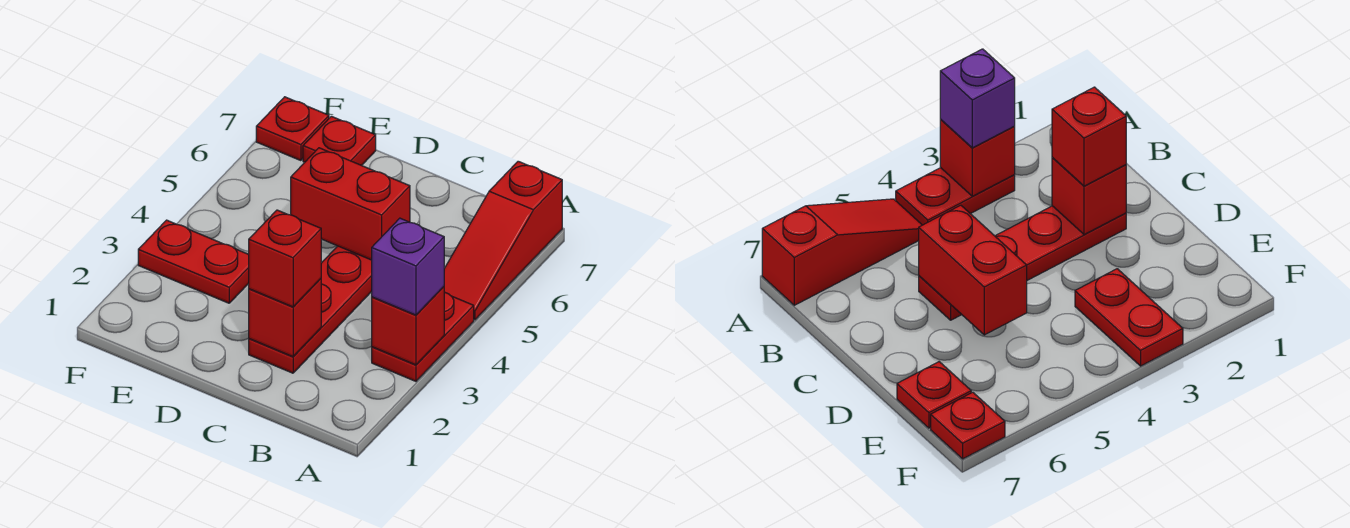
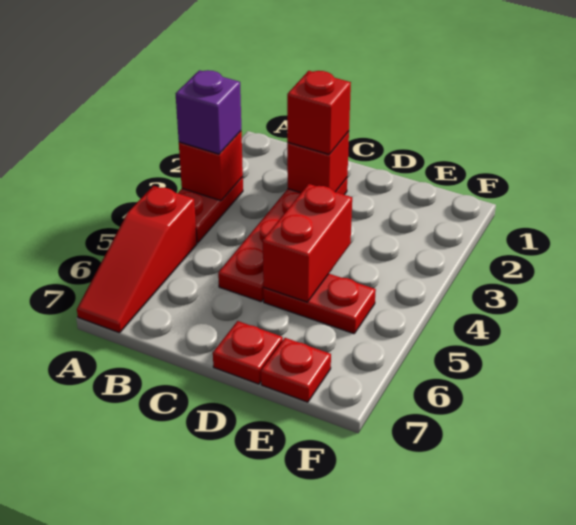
red 1x3 slope [444,161,562,320] -> red 1x3 slope turned to [77,186,197,333]
red 1x2 brick [291,148,410,260] -> red 1x2 brick turned to [263,184,352,302]
red 1x2 plate [138,220,249,303] -> red 1x2 plate moved to [263,274,376,334]
red 1x1 plate [256,97,329,161] -> red 1x1 plate moved to [213,321,283,384]

